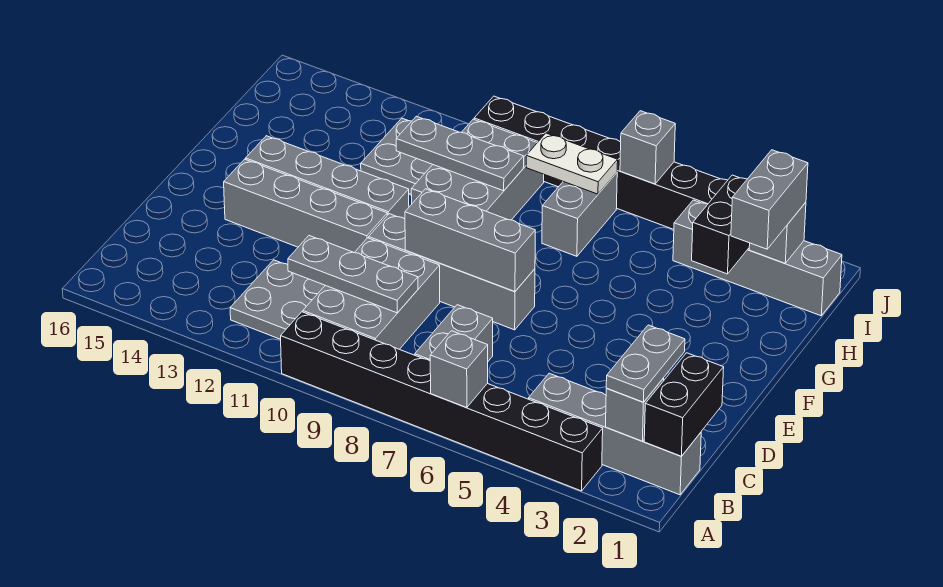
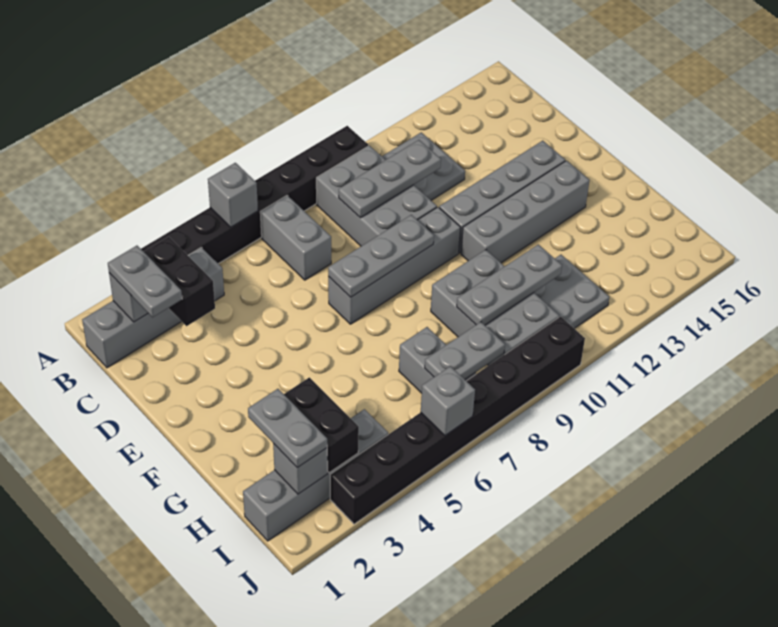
black 1x2 brick [644,353,724,456] -> black 1x2 brick moved to [144,237,215,326]
grey 1x3 brick [405,189,535,292] -> grey 1x3 plate [328,215,434,297]
grey 1x2 brick [731,150,808,249] -> grey 1x2 plate [248,389,327,468]
white 1x2 plate [526,133,618,194] -> grey 1x2 plate [425,322,505,379]

